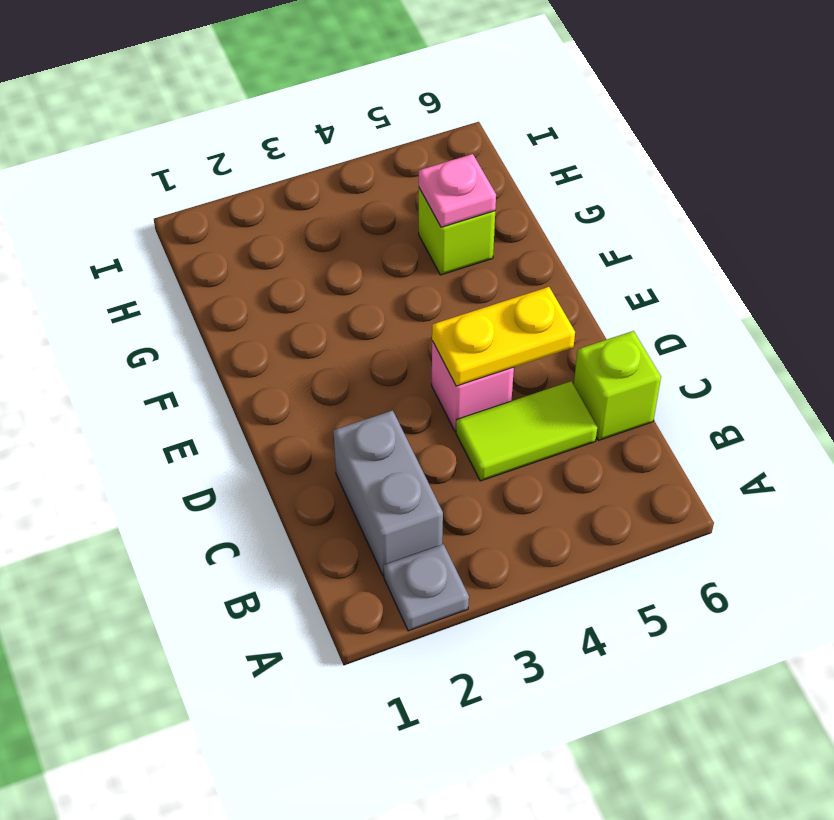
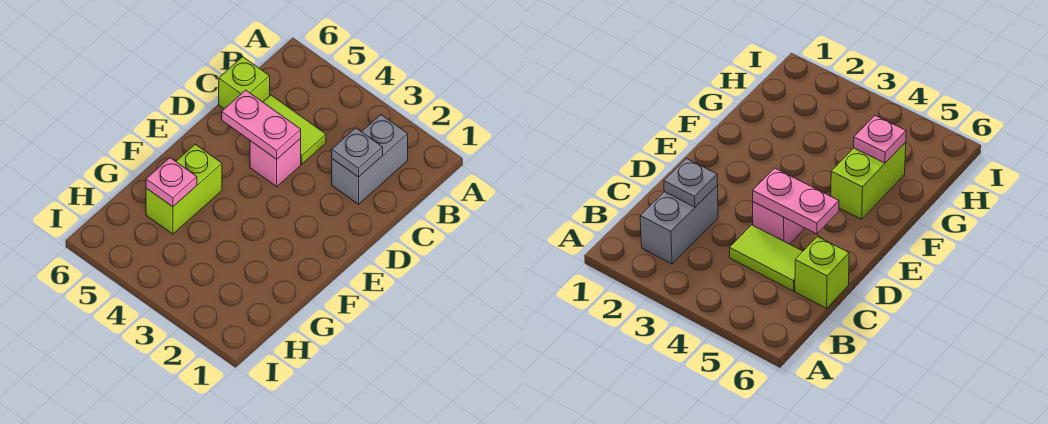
grey 1x1 plate [384,544,469,631] -> grey 1x1 plate moved to [332,128,383,177]
yellow 1x2 plate [432,287,575,386] -> pink 1x2 plate [222,90,301,159]
lime 1x1 brick [419,188,495,275] -> lime 1x2 brick [146,144,222,234]

